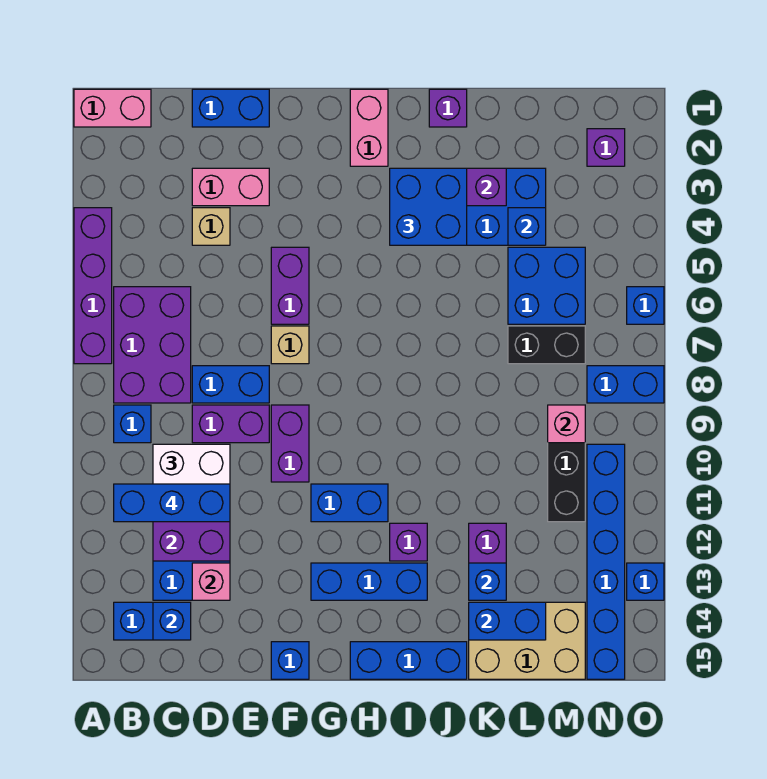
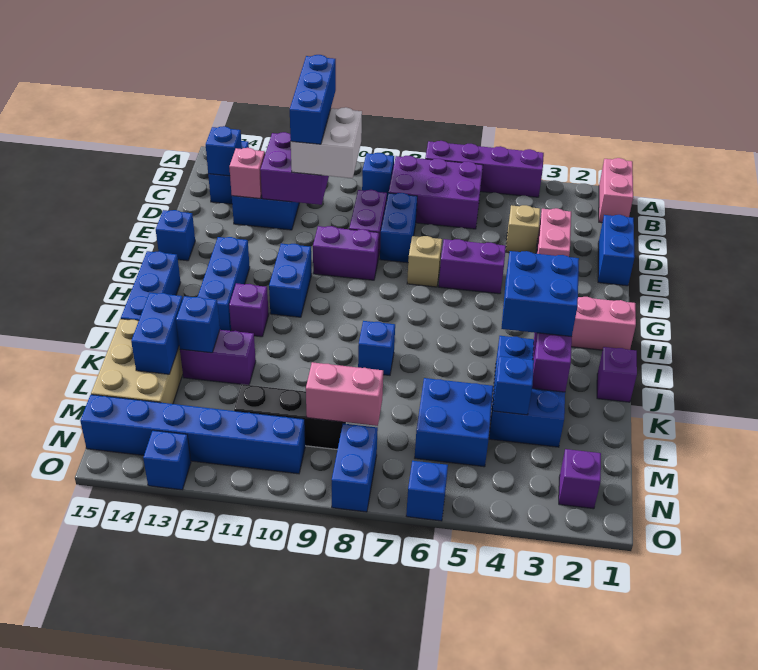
none -> blue 1x1 brick [358,321,395,375]
black 1x2 brick [508,326,585,364] -> none
pink 1x1 brick [548,405,585,443] -> pink 1x2 brick [306,362,383,426]

